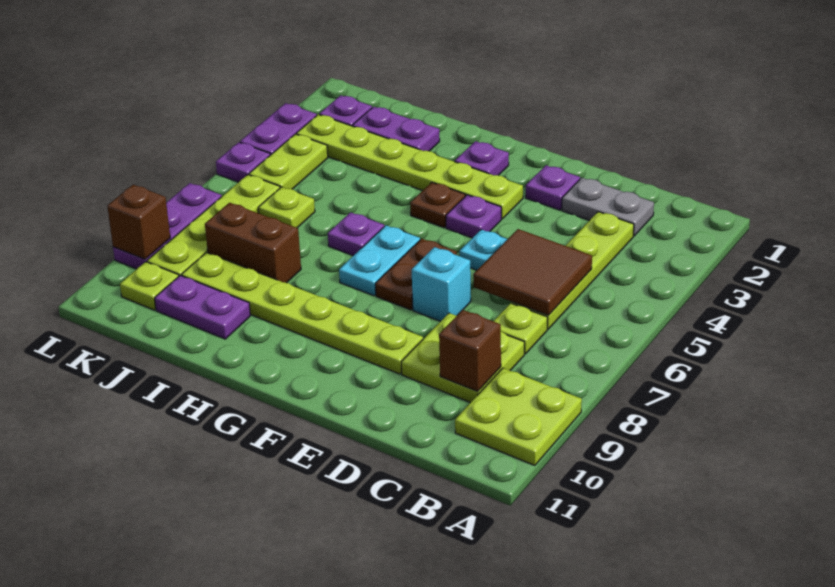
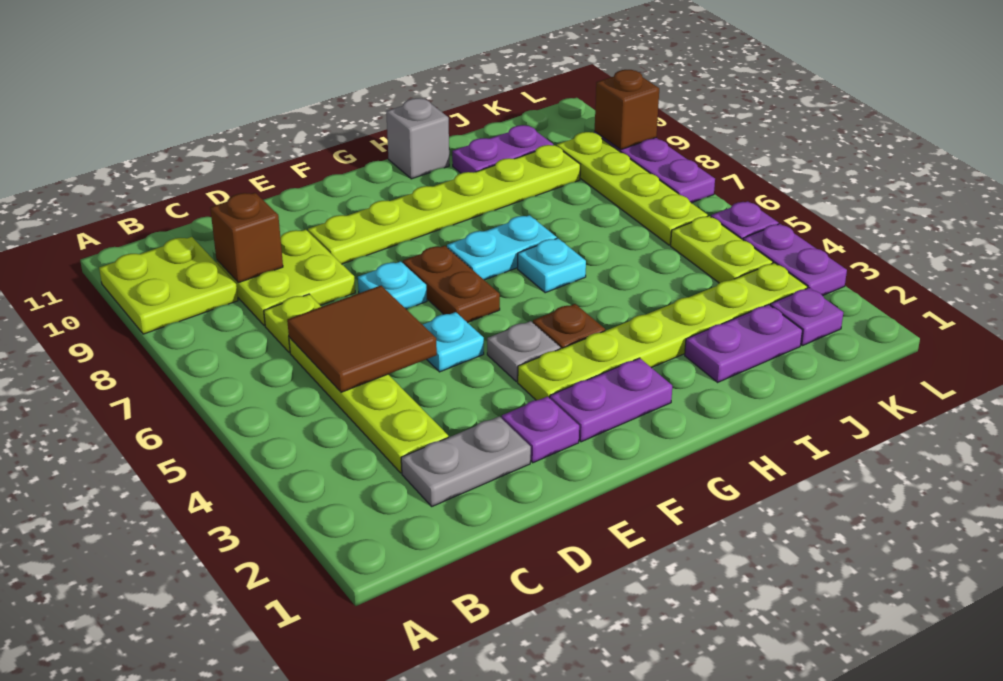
cyan 1x1 brick [412,247,471,321] -> cyan 1x1 plate [358,261,427,309]
purple 1x1 plate [446,195,501,238] -> grey 1x1 plate [487,321,560,382]
purple 1x1 plate [455,141,509,175] -> purple 1x2 plate [550,358,672,442]
cyan 1x2 plate [339,225,420,296] -> cyan 1x2 plate turned to [447,215,557,280]
purple 1x1 plate [328,212,384,256] -> cyan 1x1 plate [518,238,586,293]
none -> grey 1x1 brick [386,98,449,179]
brown 1x2 brick [205,203,301,283] -> none
lime 1x1 plate [258,187,315,228] -> none
lime 1x1 plate [120,262,179,310] -> none

